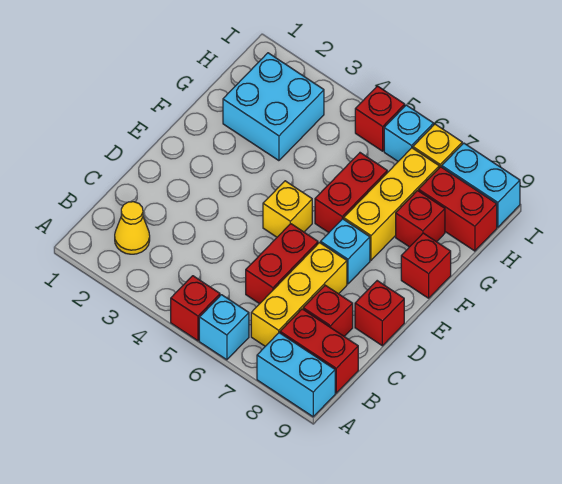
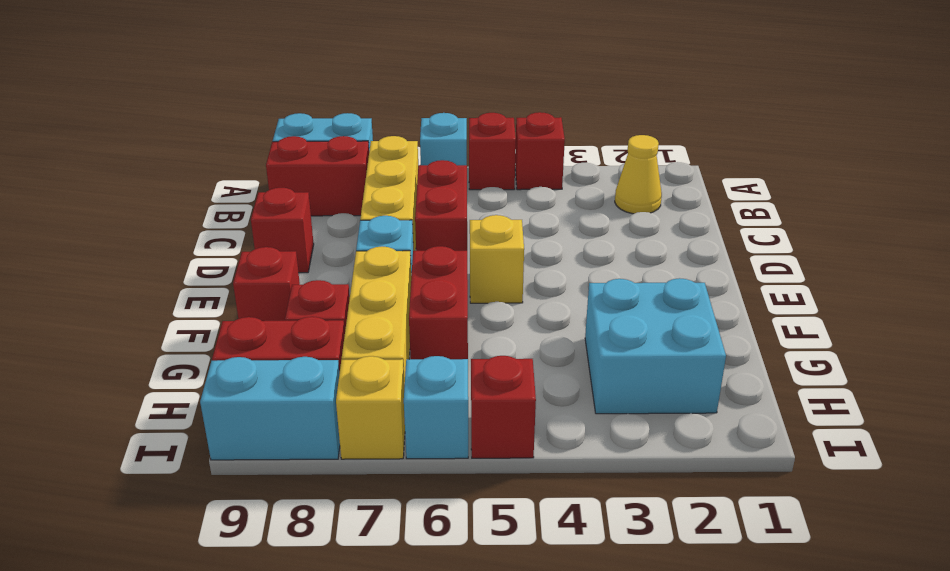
red 1x1 brick [303,285,353,336] -> red 1x1 brick moved to [515,112,565,190]

